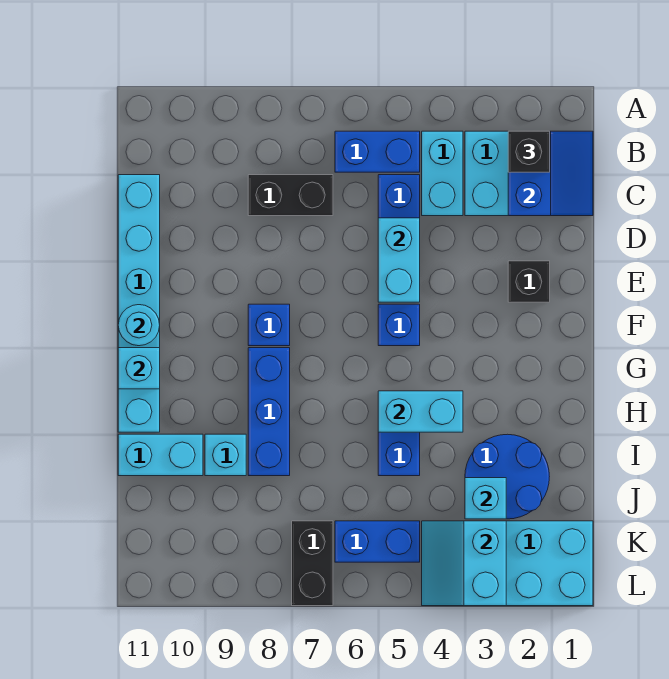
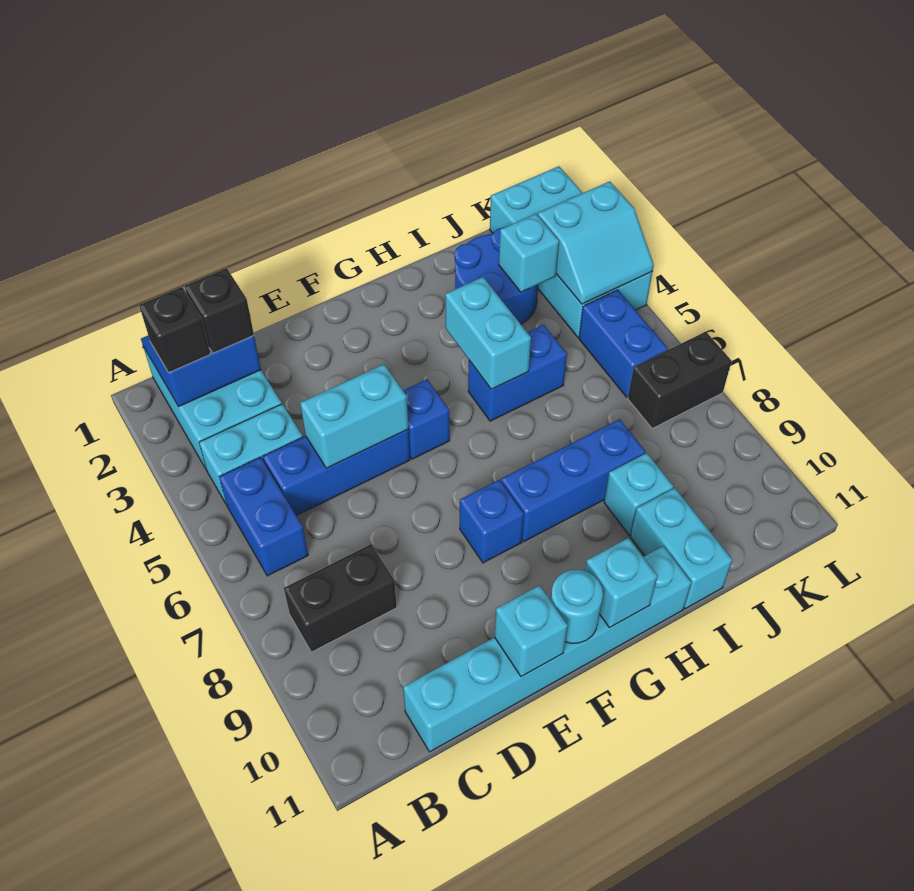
black 1x2 brick [248,175,333,216] -> black 1x2 brick turned to [284,544,397,652]
black 1x1 brick [508,261,550,302] -> black 1x1 brick moved to [185,268,254,353]
none -> cyan 1x1 brick [494,585,568,677]

